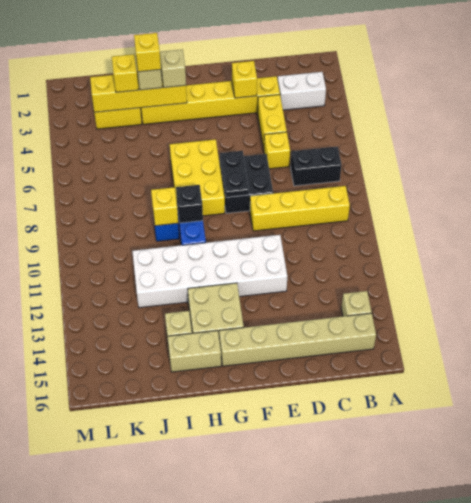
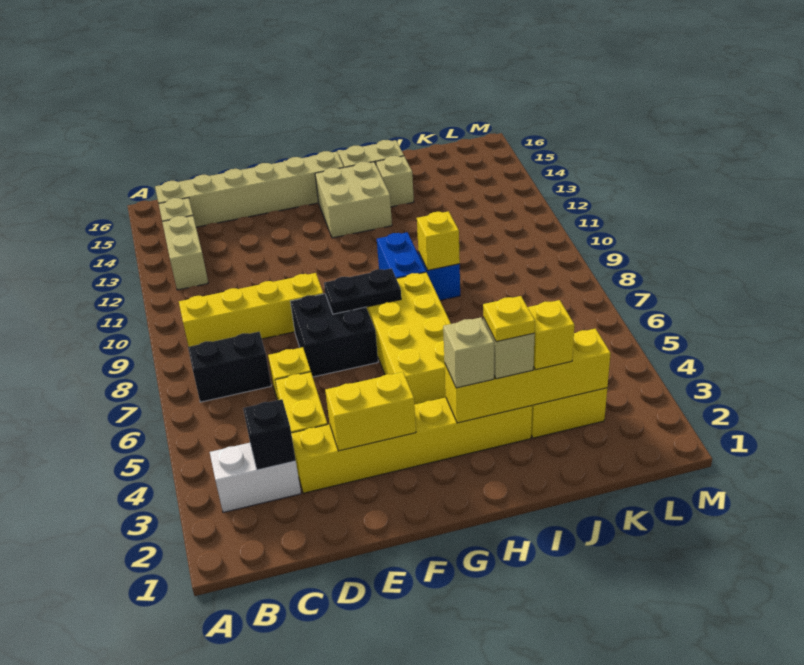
none -> tan 1x2 brick [162,216,208,290]
yellow 1x1 brick [232,61,257,98] -> yellow 1x2 brick [325,372,416,451]
white 2x6 brick [132,235,287,308] -> none
black 1x2 plate [220,151,249,197] -> black 1x2 plate turned to [324,268,401,314]
yellow 2x3 brick [170,139,225,216] -> yellow 2x4 brick [367,272,451,405]
black 1x1 brick [176,185,203,223] -> black 1x1 brick moved to [243,399,296,470]
yellow 1x1 brick [134,33,161,72] -> yellow 1x1 plate [483,296,535,342]

